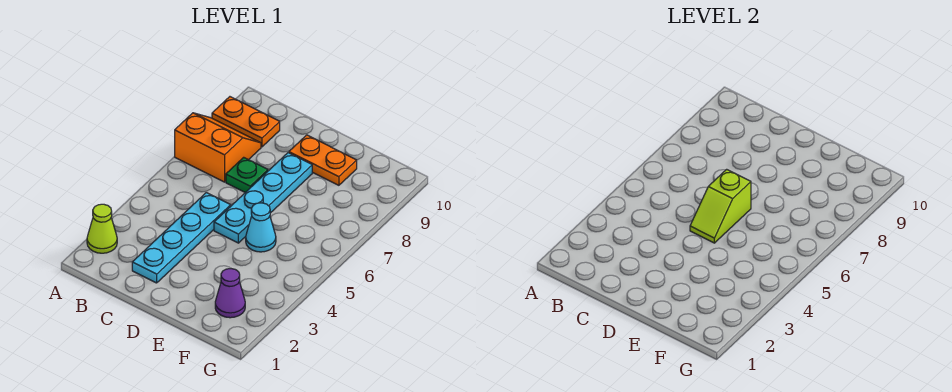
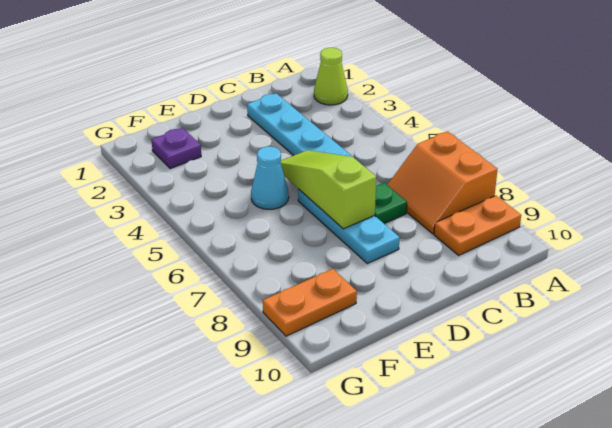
orange 2x2 slope [175,113,261,182] -> orange 2x2 slope turned to [387,131,497,234]
cyan 1x4 plate [214,153,312,243] -> cyan 1x3 plate [298,189,400,263]
lime 1x2 slope [690,169,751,243] -> lime 1x3 slope [281,150,376,229]
orange 1x2 plate [289,135,357,185] -> orange 1x2 plate moved to [263,269,357,336]
purple 1x1 cone [215,269,245,318] -> purple 1x1 plate [152,128,201,168]

